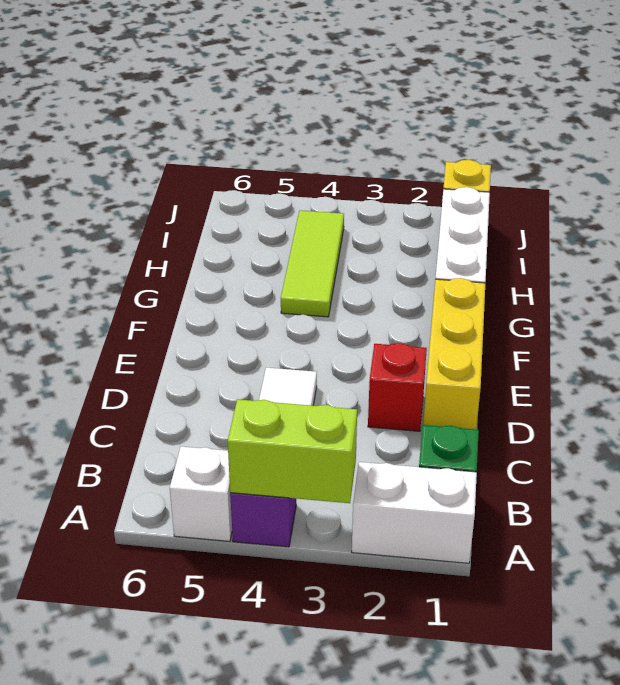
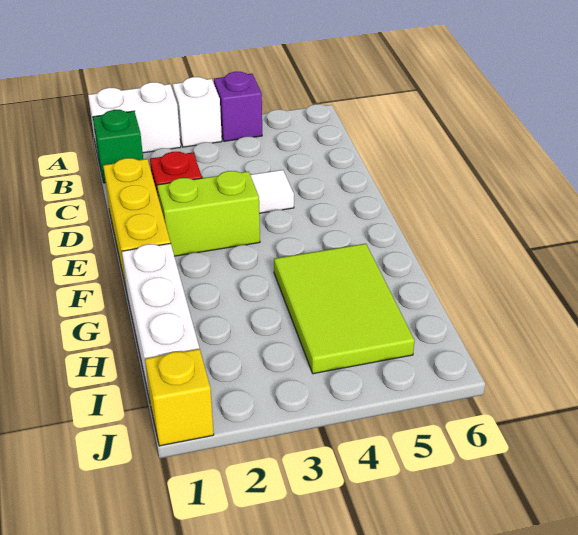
lime 1x2 brick [228,399,357,503] -> lime 1x2 brick moved to [157,171,260,256]
white 1x1 brick [170,447,232,541] -> white 1x1 brick moved to [173,77,222,147]
lime 1x3 tile [281,210,344,317] -> lime 2x3 tile [274,244,415,374]

